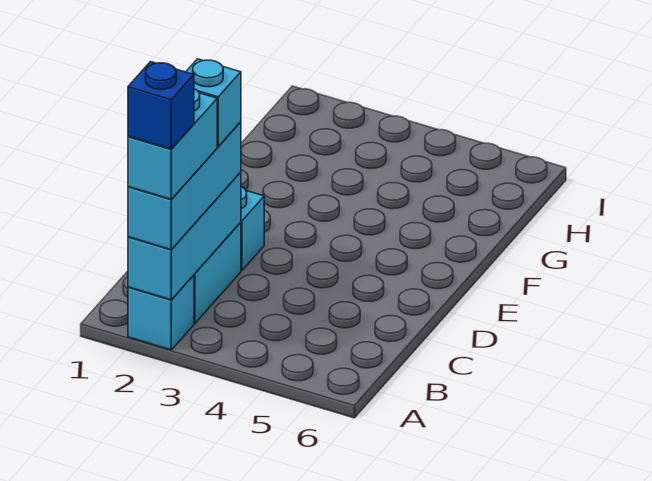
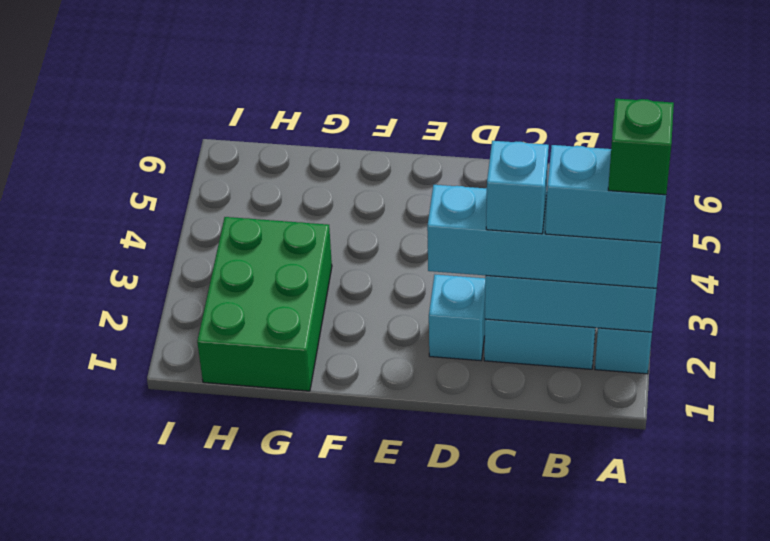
cyan 1x3 brick [128,122,241,249] -> cyan 1x4 brick [427,185,661,288]
blue 1x1 brick [128,62,194,149] -> green 1x1 brick [608,99,674,195]
none -> green 2x3 brick [197,217,332,391]

